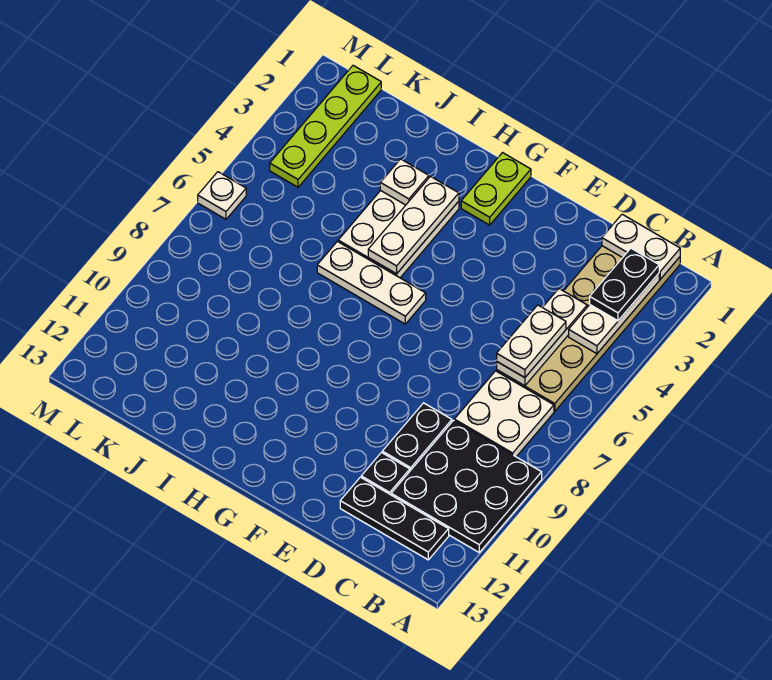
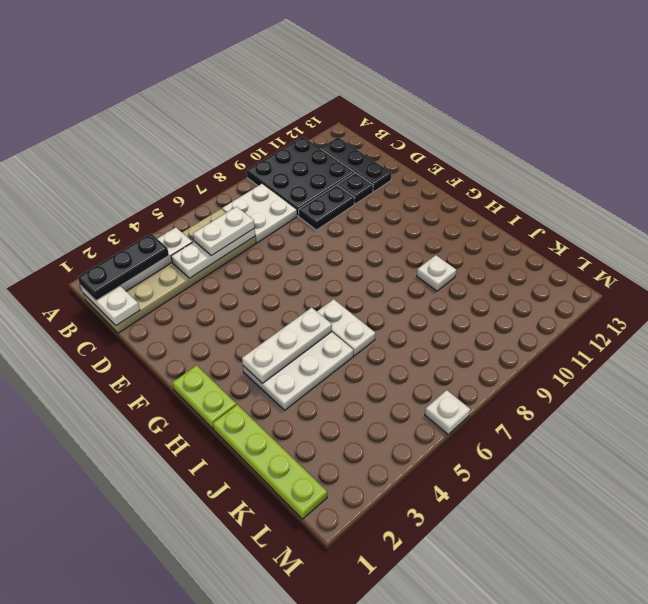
black 1x2 plate [590,248,659,321] -> black 1x3 plate [78,233,169,301]
lime 1x2 plate [461,153,531,225] -> lime 1x2 plate turned to [172,365,236,429]
white 1x3 plate [317,241,426,324] -> white 1x2 plate [317,299,375,356]
white 1x1 plate [380,159,429,205] -> white 1x1 plate moved to [417,255,456,291]
lime 1x4 plate [270,65,381,187] -> lime 1x4 plate turned to [213,405,327,519]

